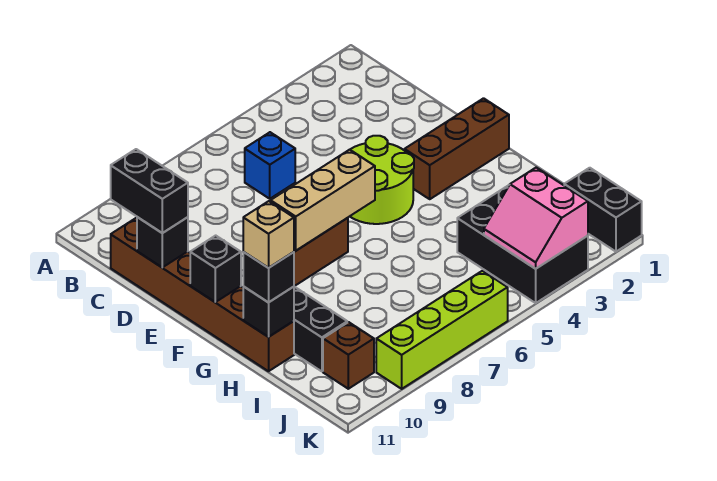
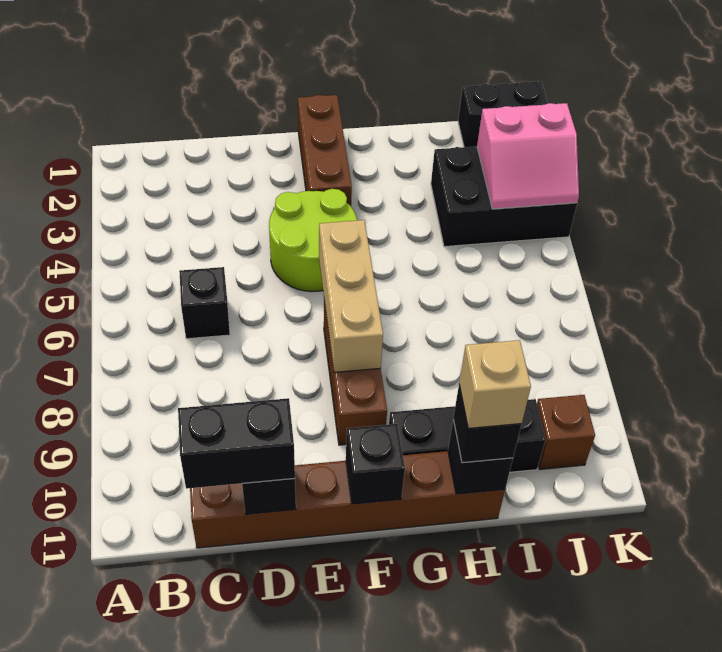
blue 1x1 brick [245,132,295,199] -> black 1x1 brick [179,267,230,339]
lime 1x4 brick [376,271,508,389] -> none

